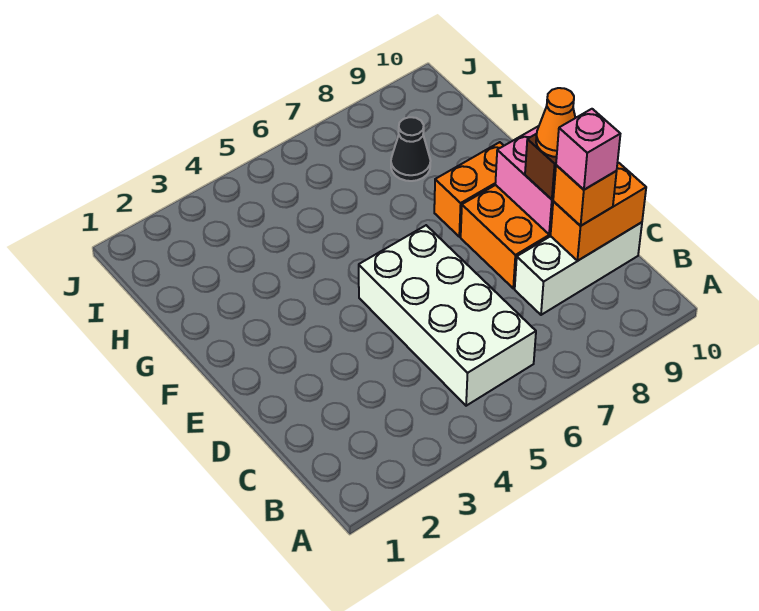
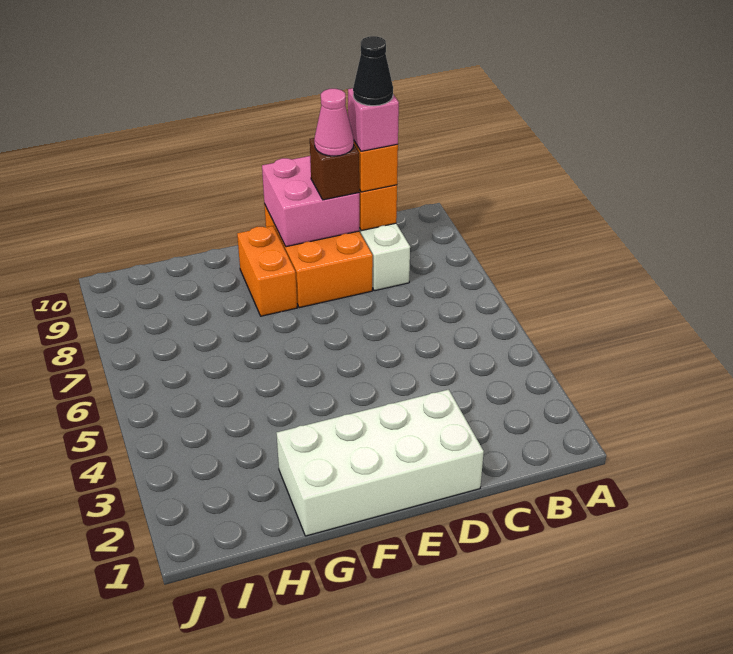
white 2x4 brick [359,225,536,406] -> white 2x4 brick moved to [277,389,484,536]
orange 1x1 cone [536,88,575,157] -> pink 1x1 cone [314,89,354,156]
black 1x1 cone [391,117,431,181] -> black 1x1 cone moved to [353,36,393,106]

